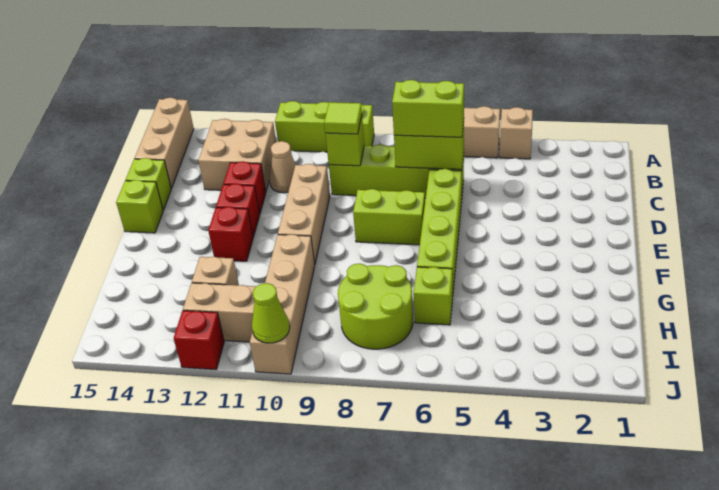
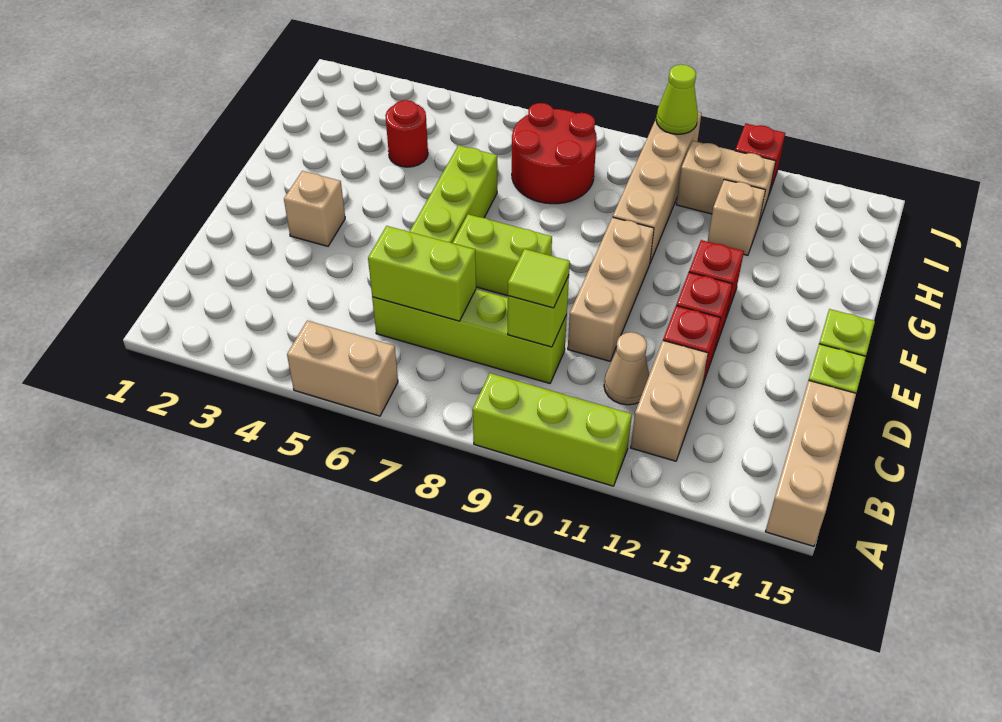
tan 1x1 brick [500,107,533,159] -> tan 1x1 brick moved to [284,171,345,246]
tan 2x2 brick [198,119,276,191] -> tan 1x2 brick [631,341,708,461]
lime 1x2 brick [392,80,464,137] -> none
none -> red 1x1 round brick [385,100,428,167]
lime 1x1 brick [414,267,453,325] -> none
lime 2x2 round brick [338,264,413,349] -> red 2x2 round brick [512,103,597,204]

